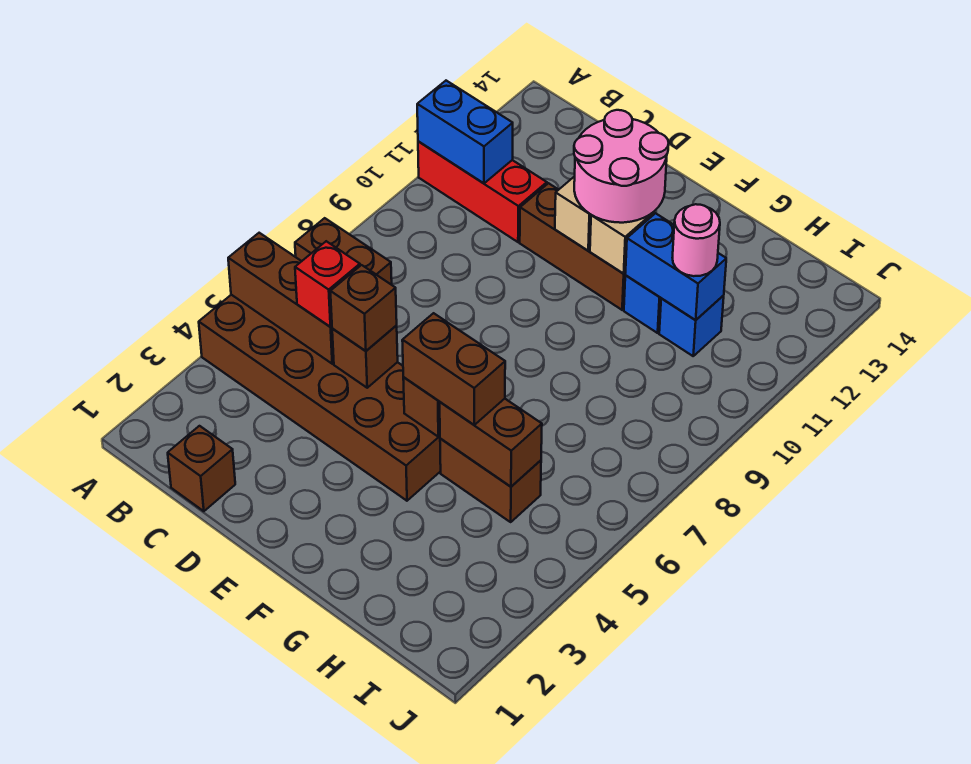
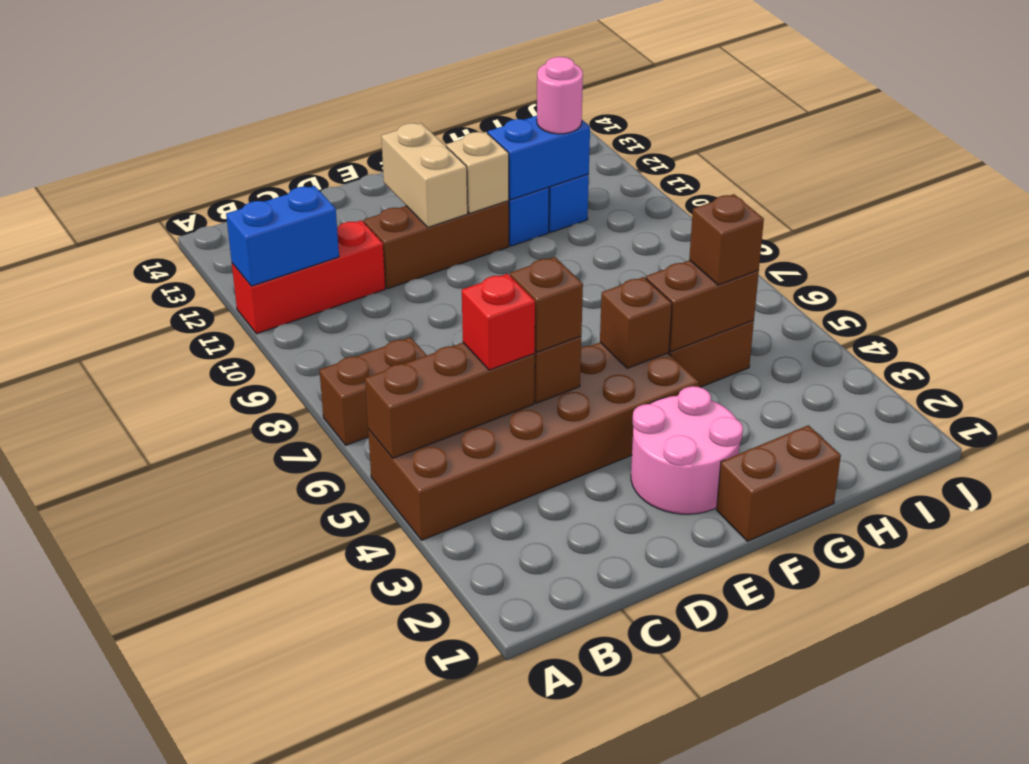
brown 1x1 brick [168,426,235,511] -> brown 1x1 brick moved to [689,194,764,285]
pink 2x2 round brick [574,110,669,223] -> pink 2x2 round brick moved to [631,386,743,514]
brown 1x2 brick [402,313,505,425] -> brown 1x2 brick moved to [717,425,841,541]

